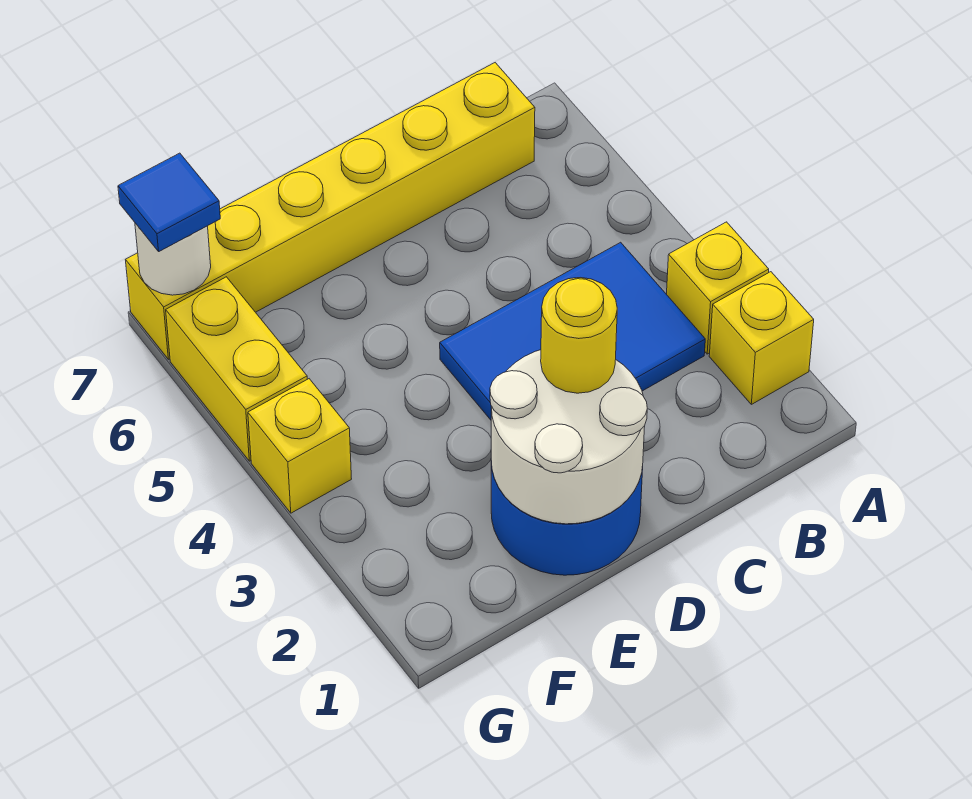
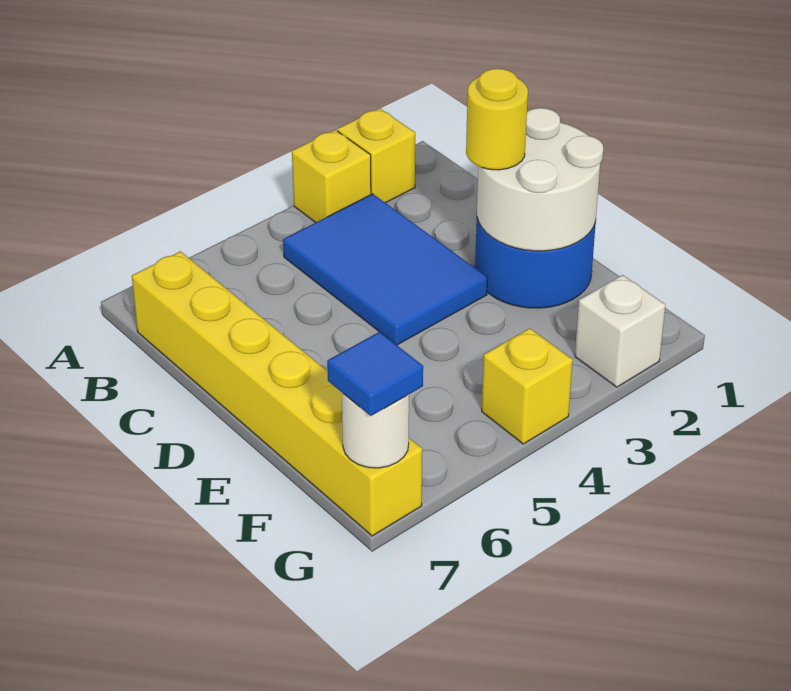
none -> white 1x1 brick [575,275,665,387]
yellow 1x2 brick [166,277,307,461] -> none

